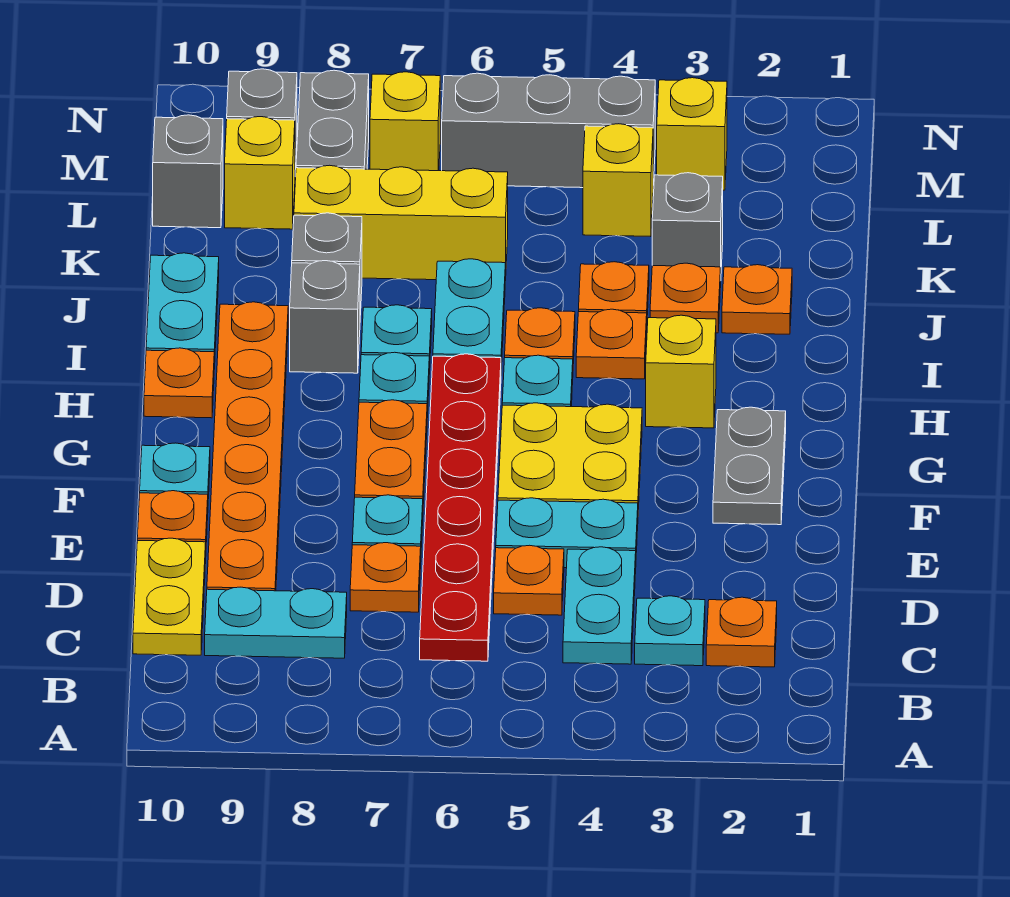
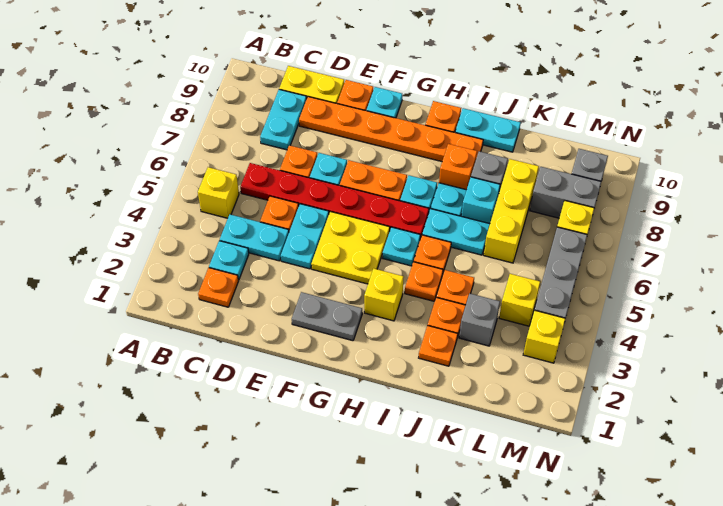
grey 1x1 brick [290,261,360,373] -> orange 1x1 brick [439,144,477,190]
none -> cyan 1x1 brick [461,177,500,224]
yellow 1x1 brick [225,117,295,229] -> yellow 1x1 brick moved to [198,167,239,218]
grey 1x1 brick [153,115,223,228] -> none

